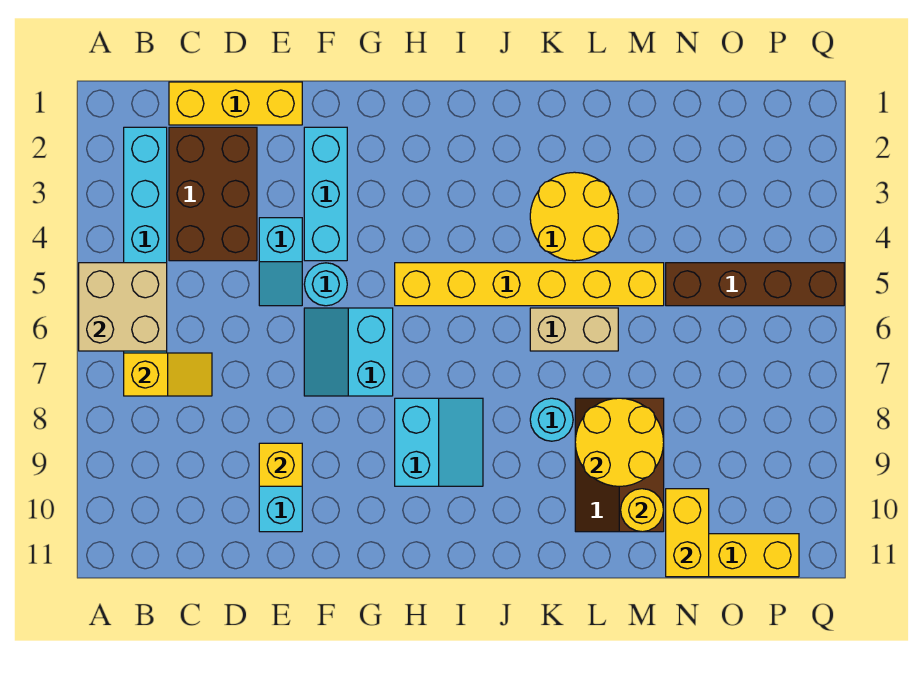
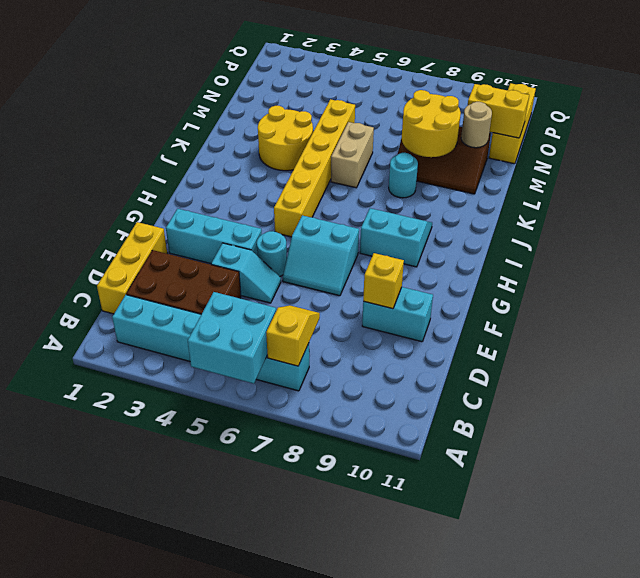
tan 2x2 brick [79,263,167,351] -> cyan 2x2 brick [188,292,276,384]
yellow 1x1 round brick [621,489,664,532] -> tan 1x1 round brick [461,102,492,148]
brown 1x4 brick [666,263,844,306] -> none

